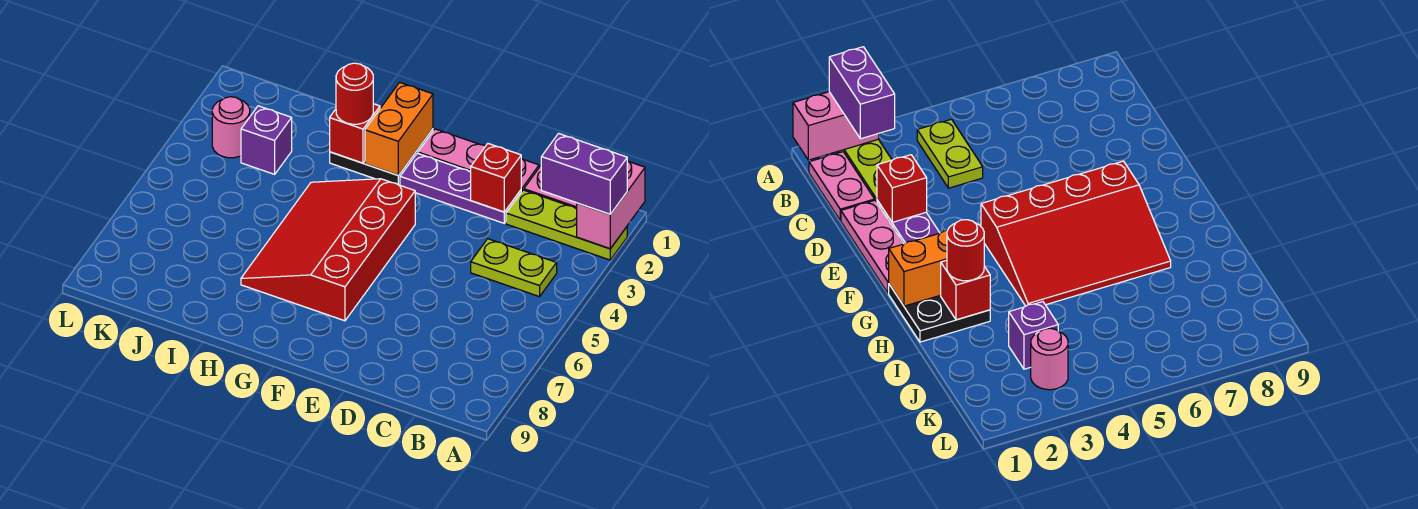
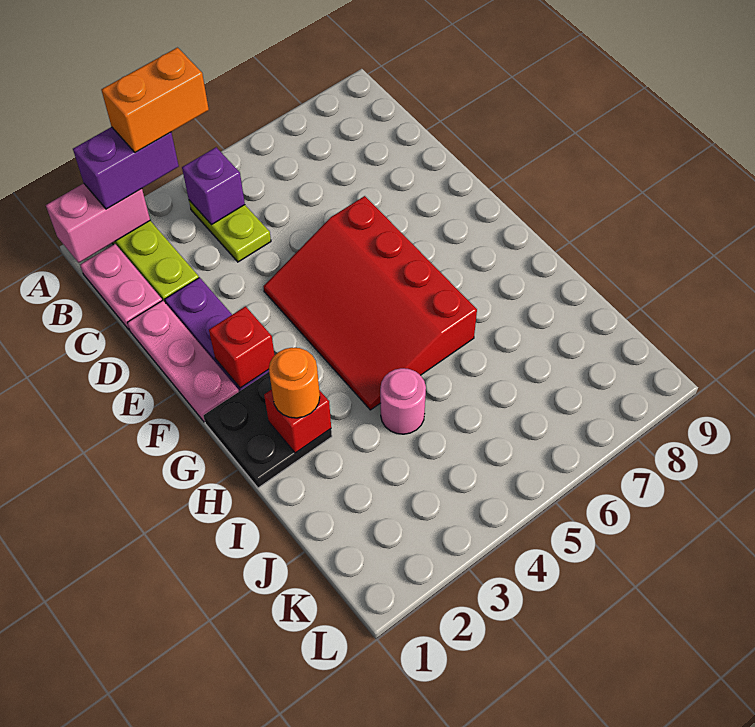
purple 1x2 brick [541,134,627,214] -> purple 1x2 brick turned to [73,127,179,209]
red 1x1 brick [471,144,521,212] -> red 1x1 brick moved to [209,306,275,388]
red 3x4 slope [241,179,415,321] -> red 3x4 slope turned to [263,196,477,410]
orange 1x2 brick [365,82,433,175] -> orange 1x2 brick moved to [101,48,209,153]
red 1x1 round brick [336,63,373,124] -> orange 1x1 round brick [269,348,320,418]
purple 1x1 brick [241,106,292,174] -> purple 1x1 brick moved to [182,147,245,225]
pink 1x1 round brick [212,97,250,158] -> pink 1x1 round brick moved to [380,368,426,434]

